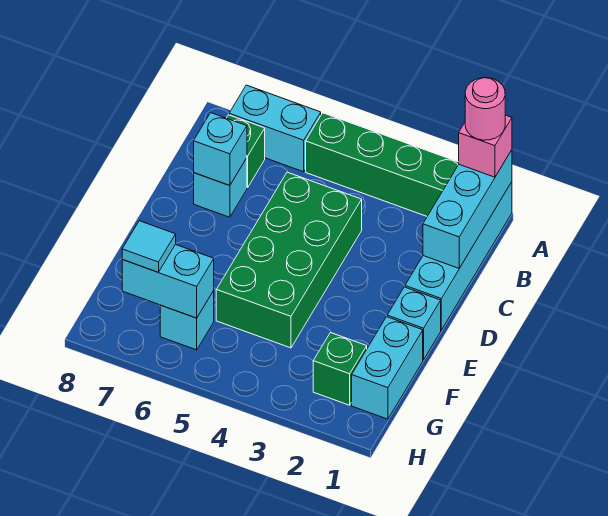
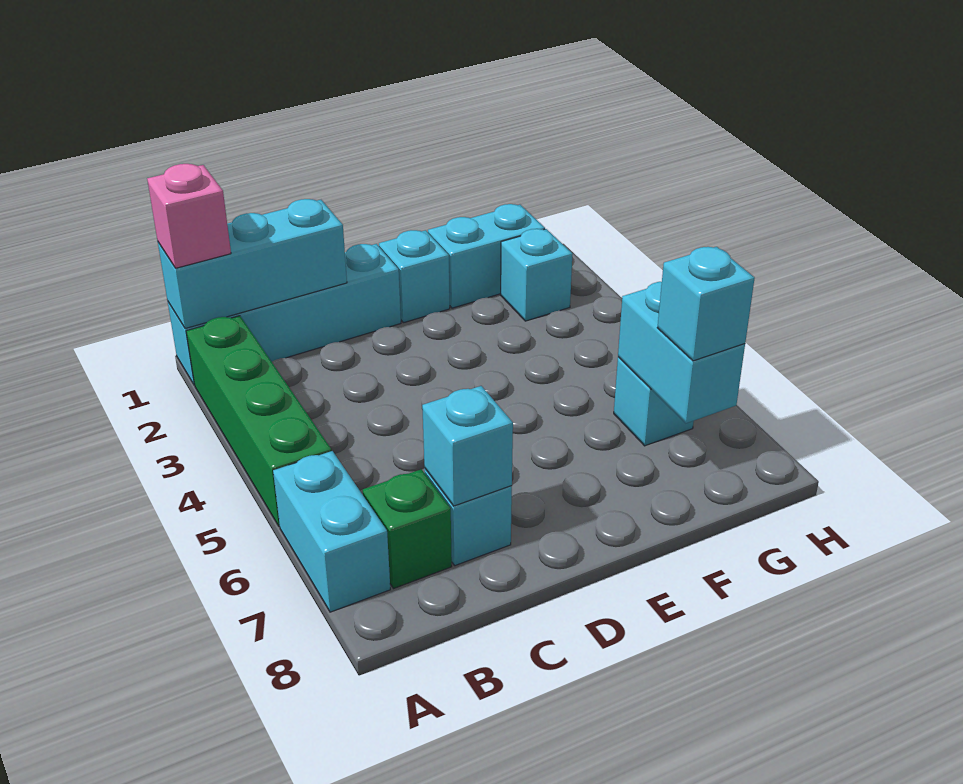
pink 1x1 round brick [465,78,505,140] -> none
green 2x4 brick [216,172,362,348] -> none
green 1x1 brick [313,333,367,405] -> cyan 1x1 brick [501,229,573,321]
cyan 1x1 tile [122,221,176,272] -> cyan 1x1 brick [657,247,755,361]

